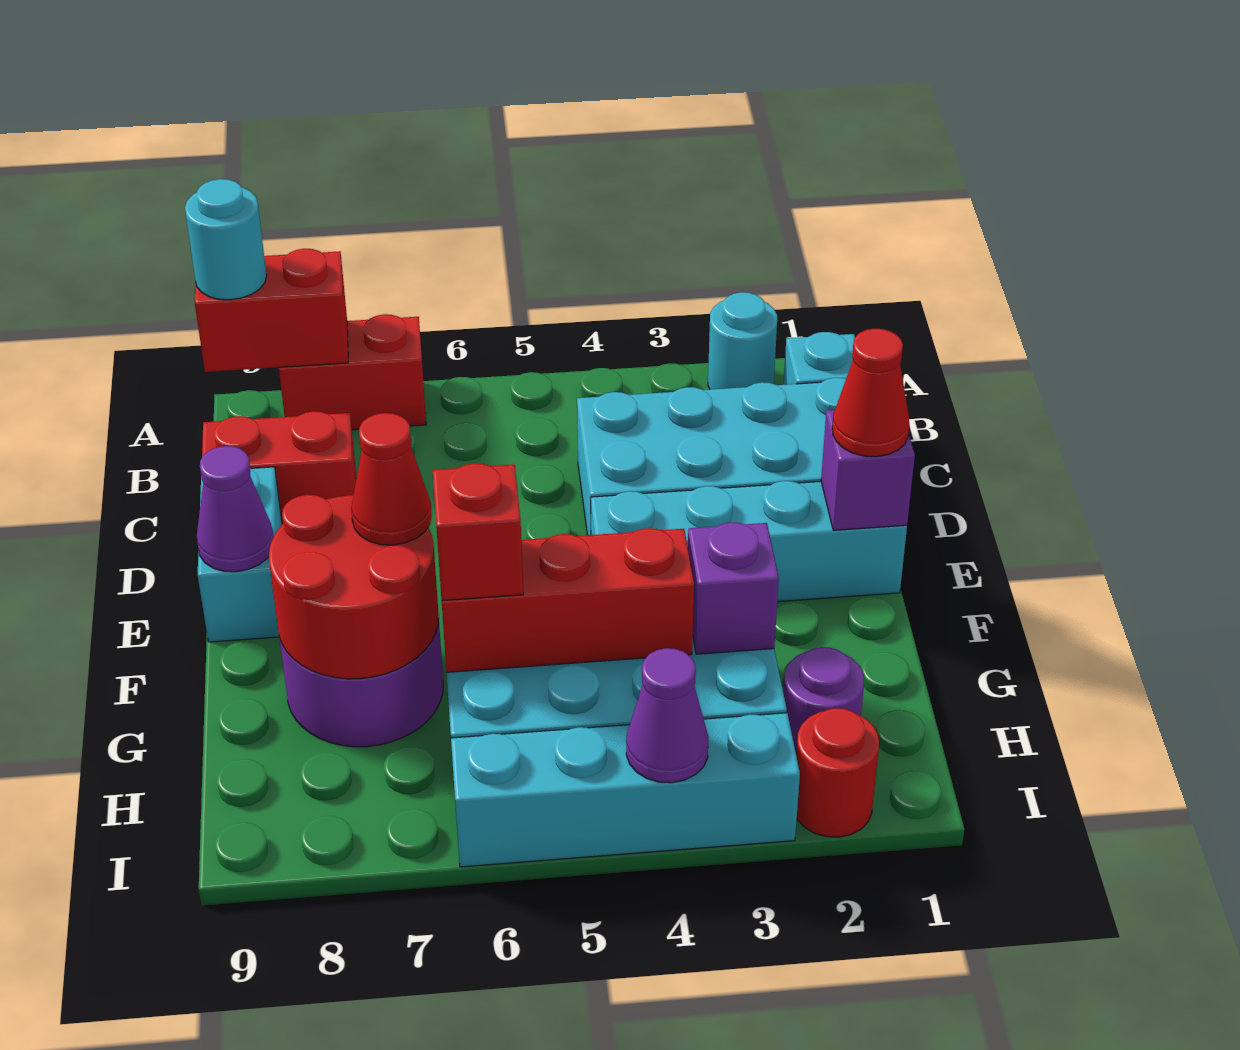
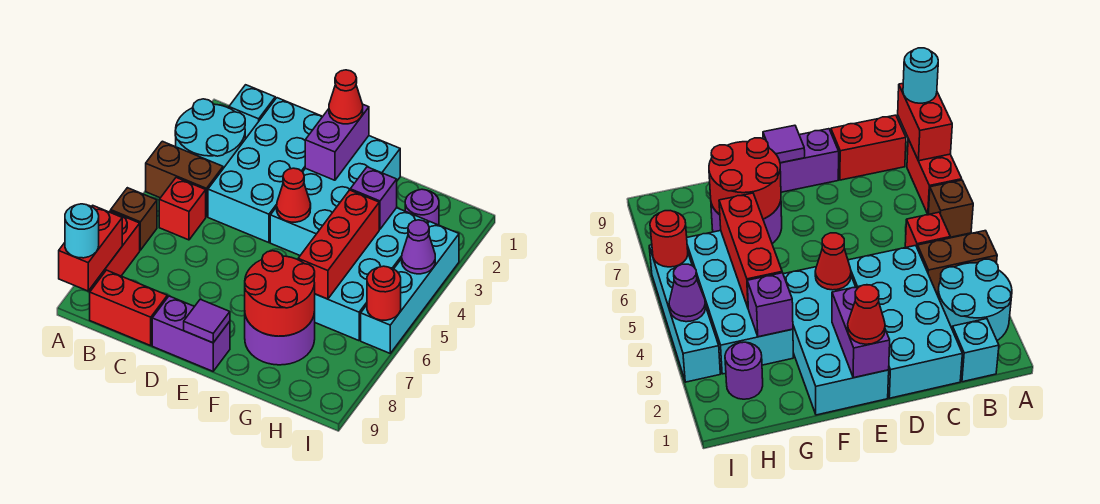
cyan 1x1 round brick [708,292,777,389] -> cyan 2x2 round brick [175,99,245,168]
none -> brown 1x2 brick [146,141,223,217]
none -> brown 1x1 brick [111,188,157,250]
red 1x2 brick [202,411,357,524] -> red 1x2 brick turned to [90,270,167,346]
cyan 1x2 brick [198,467,282,642] -> purple 1x2 brick [152,296,230,371]
cyan 1x4 brick [591,481,907,602] -> cyan 2x4 brick [270,136,400,255]
purple 1x1 brick [821,410,915,530] -> purple 1x2 brick [305,105,369,180]
purple 1x1 cone [197,446,274,572] -> purple 1x1 tile [184,299,230,343]
red 1x1 cone [351,413,432,545] -> red 1x1 cone moved to [277,168,311,222]
red 1x1 brick [433,463,523,601] -> red 1x1 brick moved to [159,178,206,240]
red 1x1 round brick [796,708,879,837] -> red 1x1 round brick moved to [367,266,401,320]

